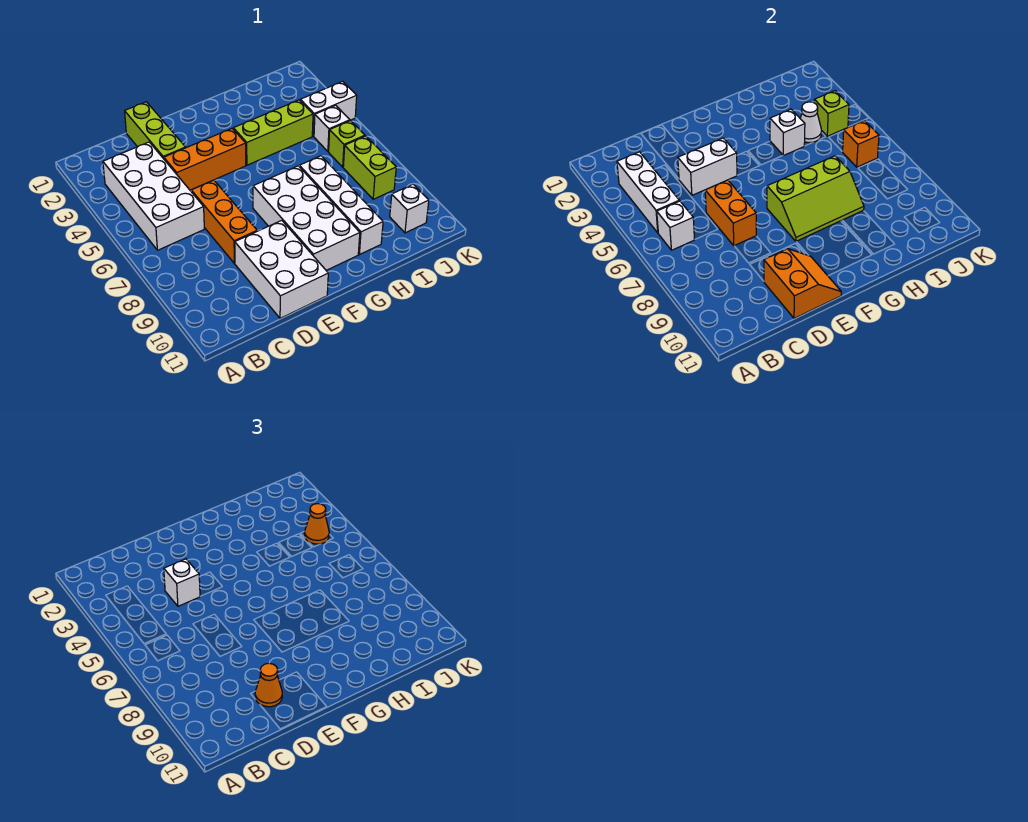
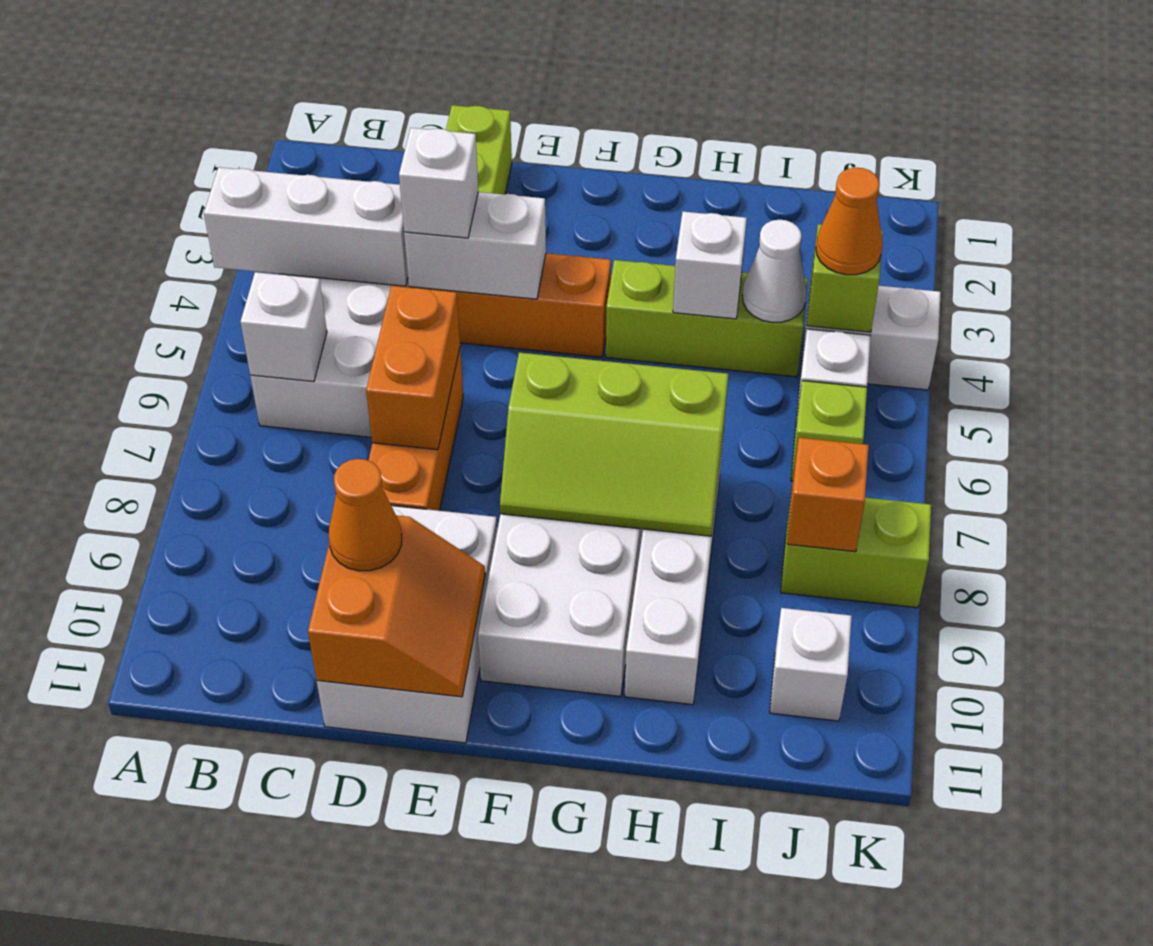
white 1x3 brick [617,152,679,233] -> white 1x3 brick turned to [204,167,408,286]
orange 1x1 brick [843,121,879,167] -> orange 1x1 brick moved to [787,438,869,552]
lime 1x2 brick [343,136,396,199] -> lime 1x2 brick turned to [781,493,931,608]

